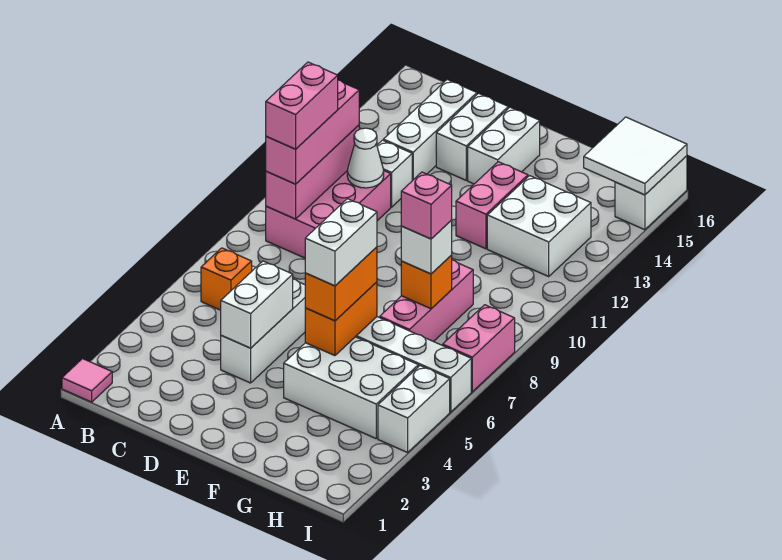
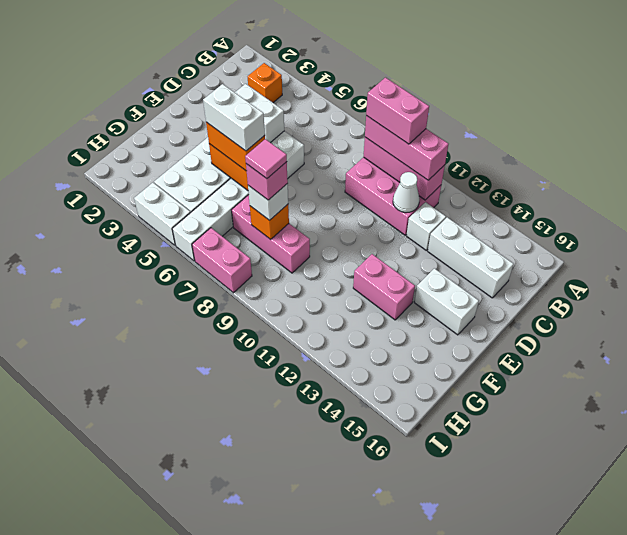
pink 1x1 tile [62,359,112,402] -> pink 1x1 tile moved to [245,139,287,179]
orange 1x1 brick [201,248,252,310] -> orange 1x1 brick moved to [248,63,282,102]
white 1x2 brick [436,93,508,180] -> none
white 2x2 brick [487,176,591,276] -> none
white 2x2 tile [584,117,687,195] -> none
white 1x2 brick [615,156,687,230] -> none

